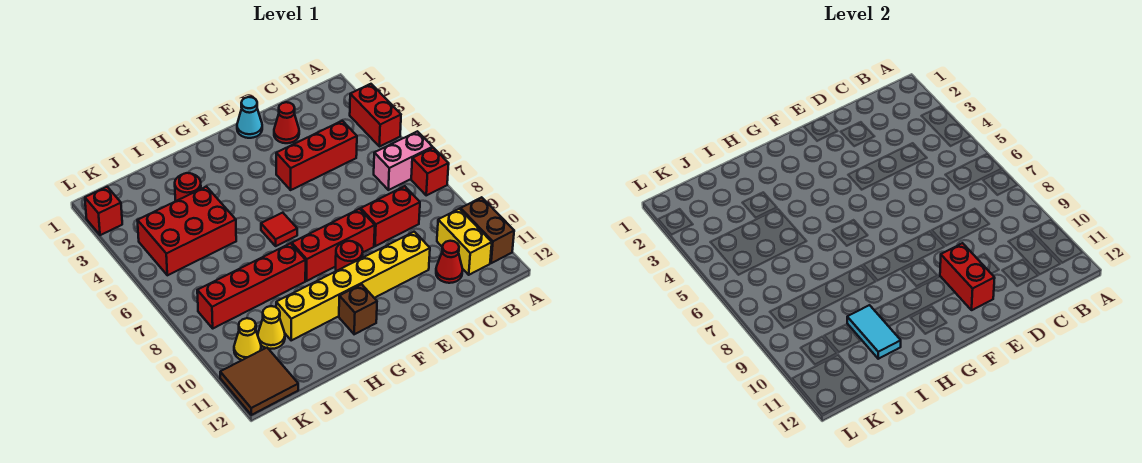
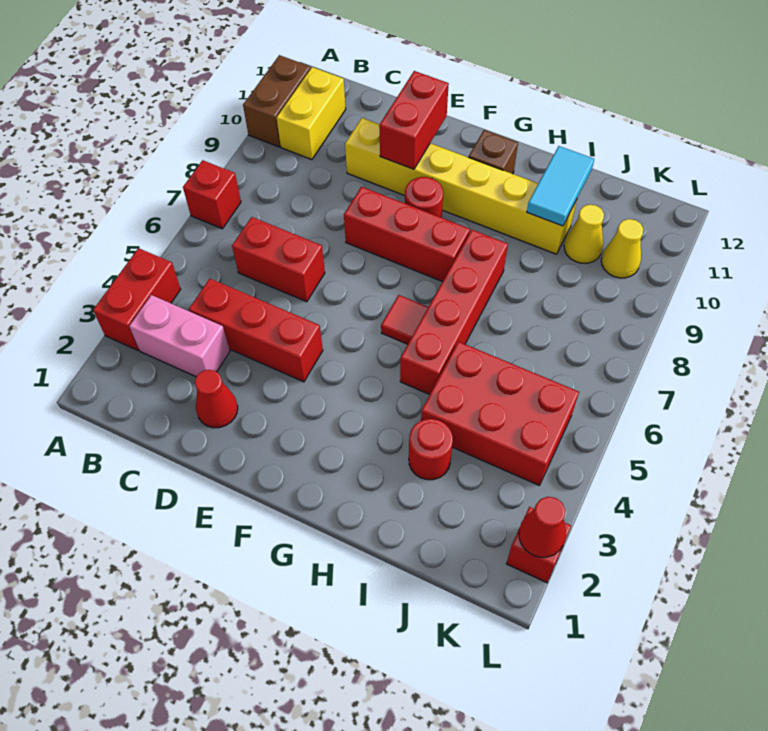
pink 1x2 brick [374,131,433,190] -> pink 1x2 brick moved to [129,295,230,377]
red 1x2 brick [361,186,420,246] -> red 1x2 brick moved to [232,217,325,302]
red 1x1 cone [436,241,463,283] -> red 1x1 cone moved to [519,497,566,557]
cyan 1x1 cone [237,97,262,138] -> none
red 1x4 brick [197,243,306,328] -> red 1x4 brick turned to [400,230,508,395]
brown 2x2 tile [220,348,298,415] -> none

